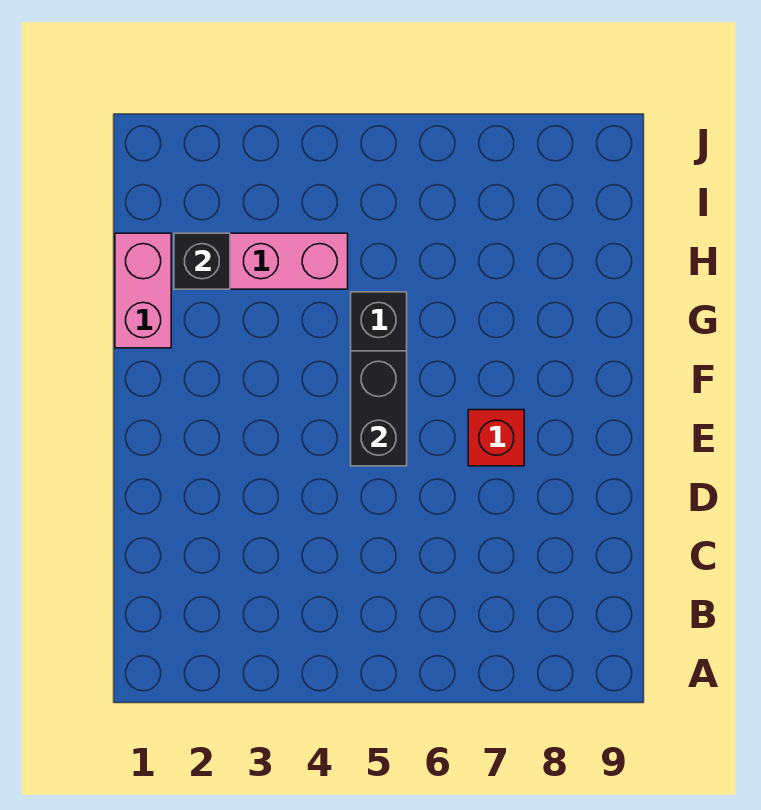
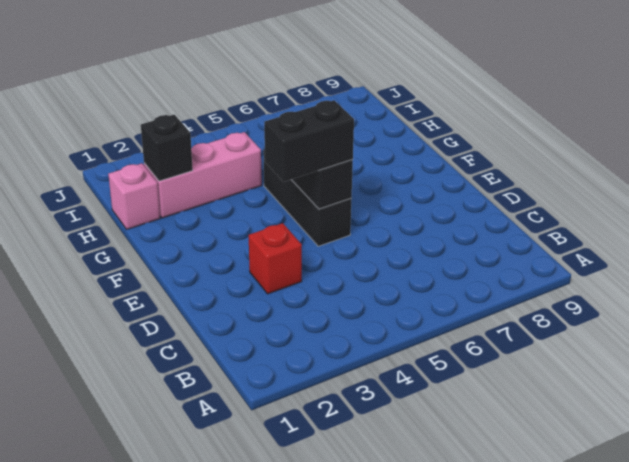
none -> black 1x2 brick [264,100,354,182]
red 1x1 brick [468,410,524,466] -> red 1x1 brick moved to [249,223,302,294]
pink 1x2 brick [115,233,171,348] -> pink 1x1 brick [108,163,160,229]

